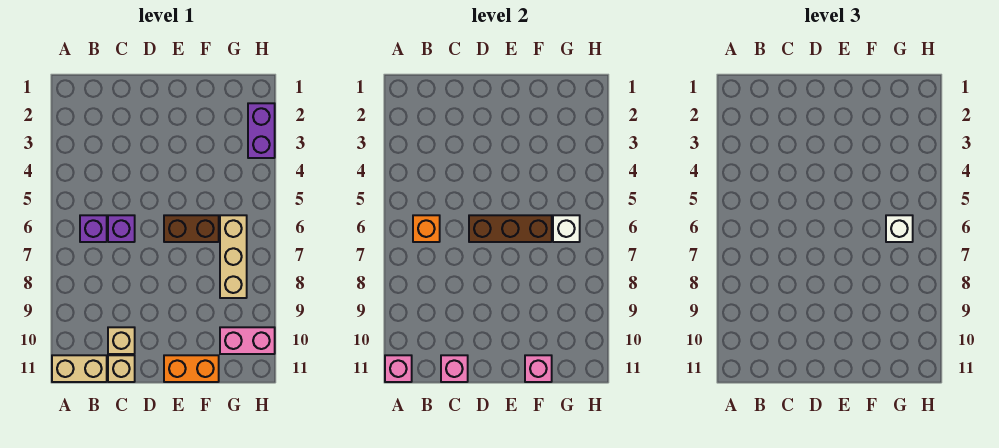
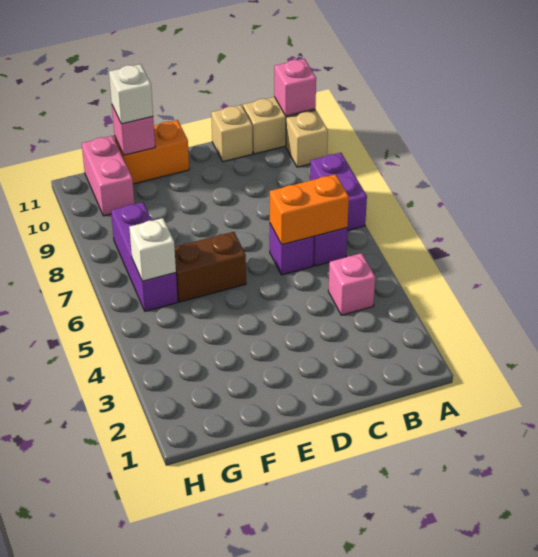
orange 1x1 brick [413,215,440,242] -> orange 1x2 brick [270,174,349,245]
tan 1x1 brick [108,327,135,354] -> tan 1x1 brick moved to [286,110,328,167]
pink 1x1 brick [441,355,468,382] -> pink 1x1 brick moved to [328,253,375,315]
brown 1x3 brick [469,215,552,242] -> none
tan 1x3 brick [220,215,247,298] -> purple 1x3 brick [111,202,178,311]
white 1x1 brick [886,215,913,242] -> white 1x1 brick moved to [109,64,153,124]
pink 1x2 brick [220,327,275,354] -> pink 1x2 brick turned to [82,136,134,216]
purple 1x2 brick [248,103,275,158] -> purple 1x2 brick moved to [310,153,367,231]

